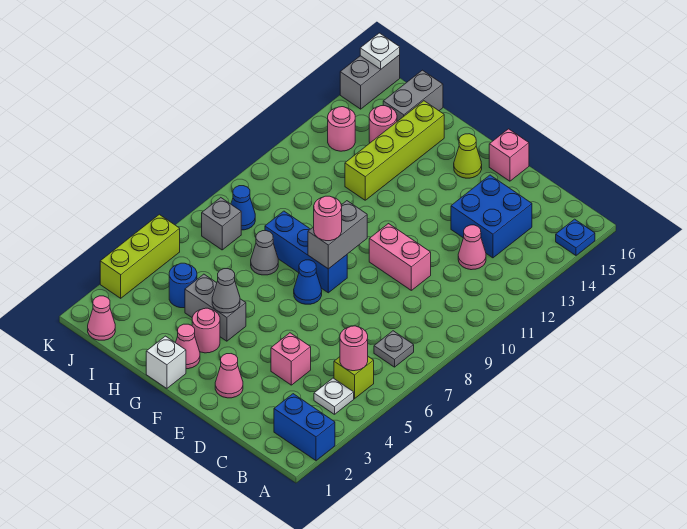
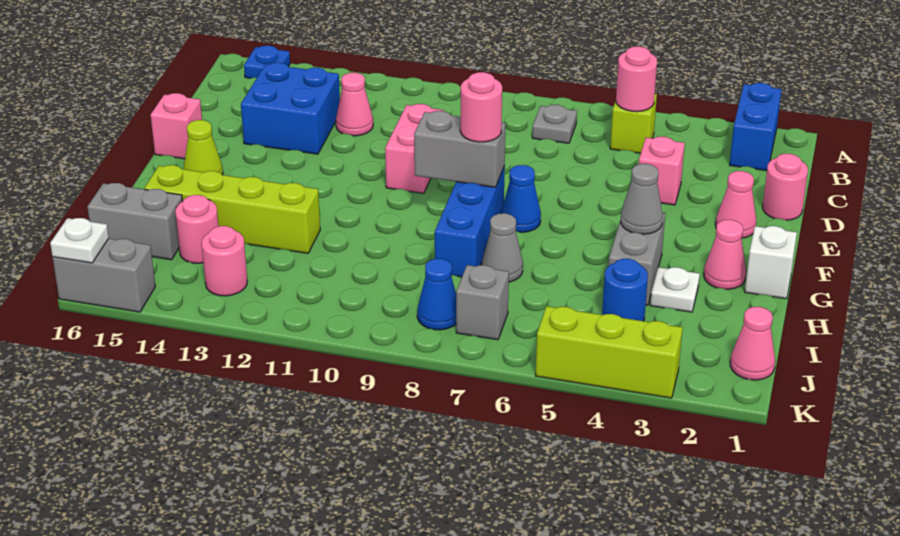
white 1x1 plate [314,378,354,414] -> white 1x1 plate moved to [650,267,700,312]
pink 1x1 round brick [192,308,220,353] -> pink 1x1 round brick moved to [763,154,808,220]

